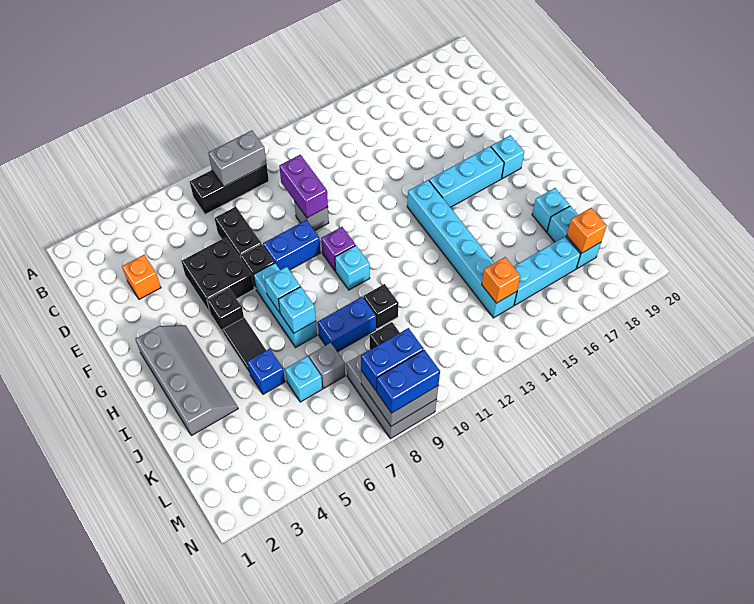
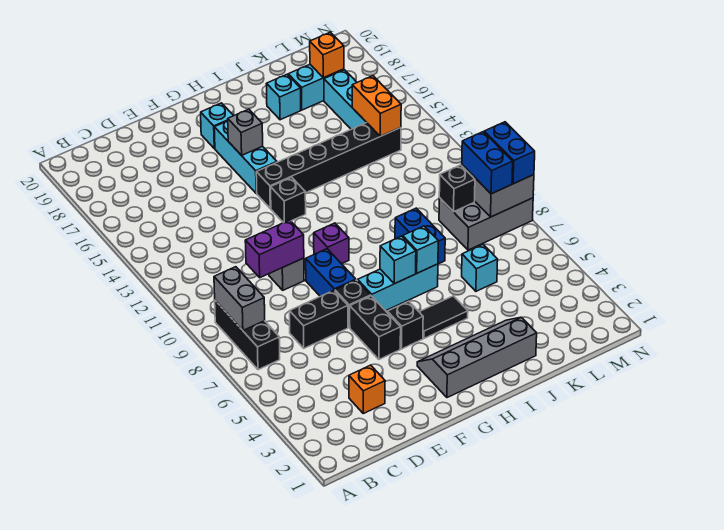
black 2x2 brick [182,237,254,313] -> black 1x2 brick [350,296,401,359]
cyan 1x6 brick [407,180,517,318] -> black 1x6 brick [256,123,401,208]
cyan 1x1 brick [335,245,370,290] -> none
blue 1x1 brick [247,349,285,394] -> none
black 1x1 brick [363,284,399,329] -> black 1x1 brick moved to [271,177,306,223]
grey 1x1 brick [309,343,345,389] -> grey 1x1 brick moved to [228,109,263,155]
orange 1x1 brick [482,257,520,303] -> orange 1x2 brick [352,76,401,136]

